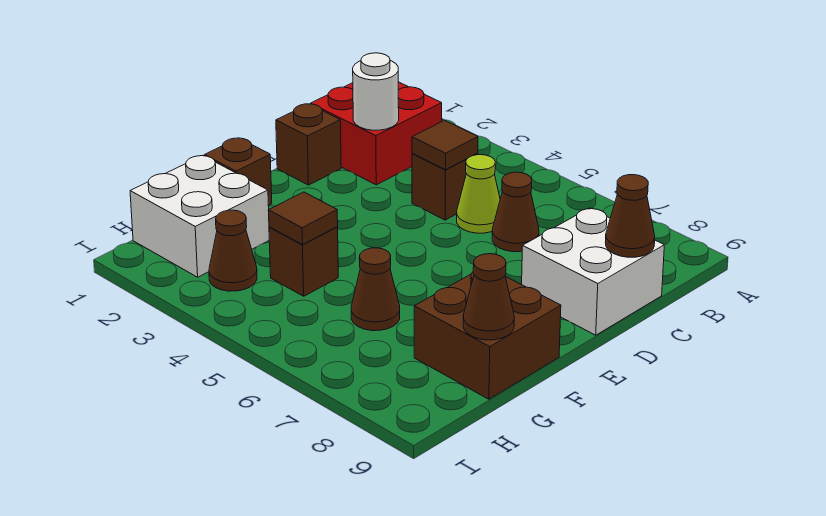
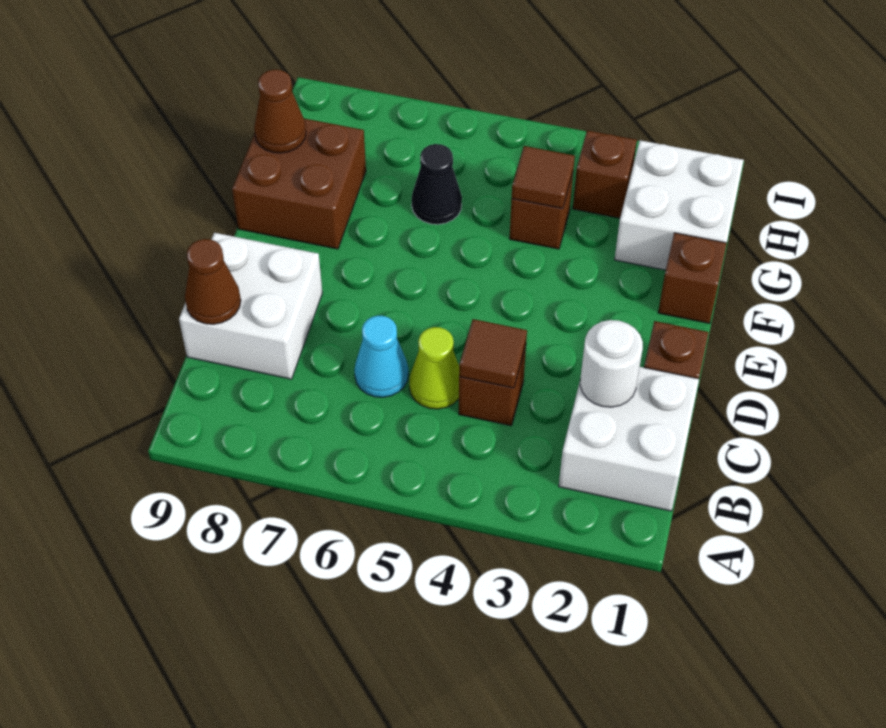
red 2x2 brick [311,82,442,185] -> white 2x2 brick [559,367,699,511]
brown 1x1 cone [492,172,539,252] -> cyan 1x1 cone [354,316,408,397]
brown 1x1 cone [351,248,400,331] -> black 1x1 cone [412,144,462,224]
brown 1x1 cone [209,210,257,291] -> brown 1x1 brick [573,130,637,218]

